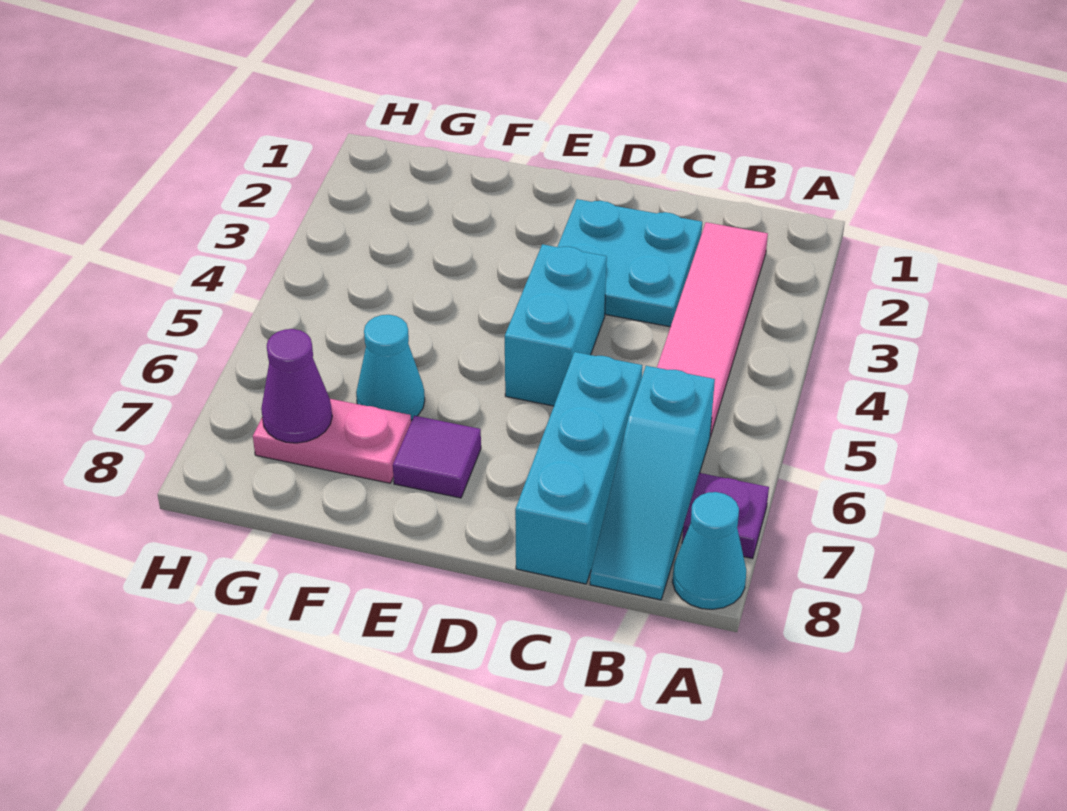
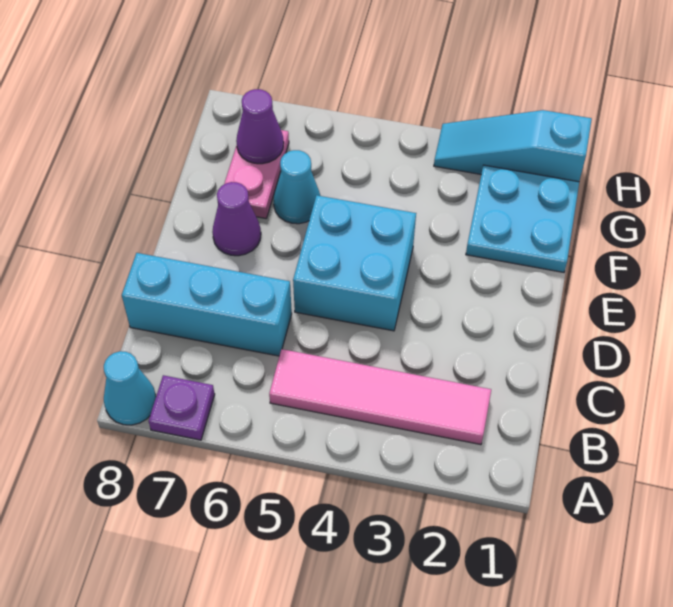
cyan 1x3 slope [590,366,715,600] -> cyan 1x3 slope moved to [434,110,592,182]
cyan 2x2 plate [558,199,702,327] -> cyan 2x2 plate moved to [466,165,579,272]
cyan 1x2 brick [505,244,607,406] -> cyan 2x2 brick [293,195,416,331]
purple 1x1 tile [393,416,481,498] -> purple 1x1 cone [212,182,261,256]

